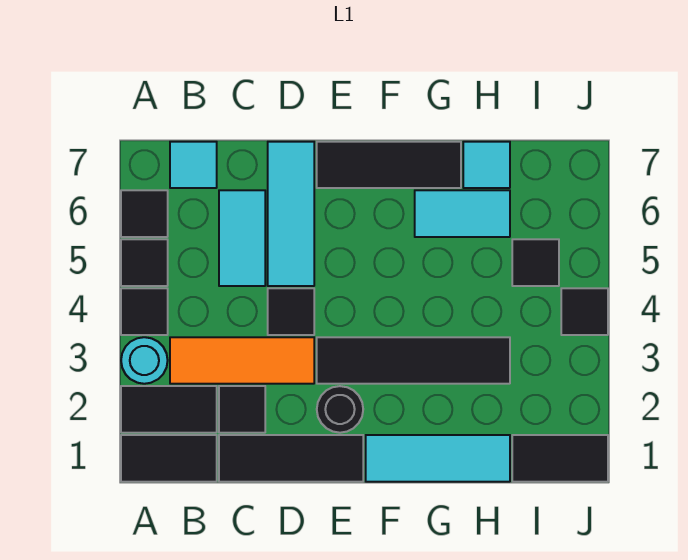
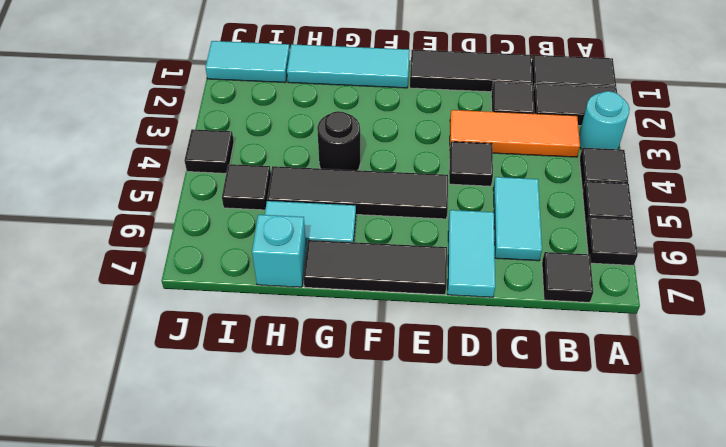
cyan 1x1 tile [170,142,217,188] -> black 1x1 tile [542,252,593,302]
cyan 1x3 tile [268,142,314,286] -> cyan 1x2 tile [448,210,495,297]
black 1x1 round brick [317,386,363,433] -> black 1x1 round brick moved to [317,111,360,170]
black 1x4 tile [317,337,510,384] -> black 1x4 tile moved to [267,166,448,219]
cyan 1x1 tile [463,142,510,188] -> cyan 1x1 brick [252,215,306,287]
black 1x2 tile [512,435,608,482] -> cyan 1x2 tile [205,41,290,83]

